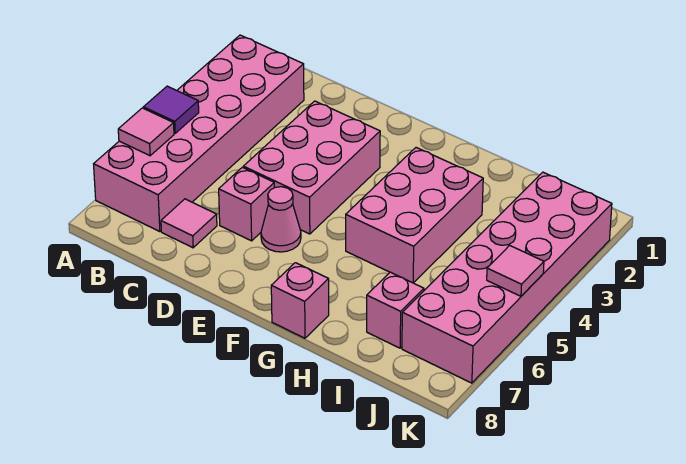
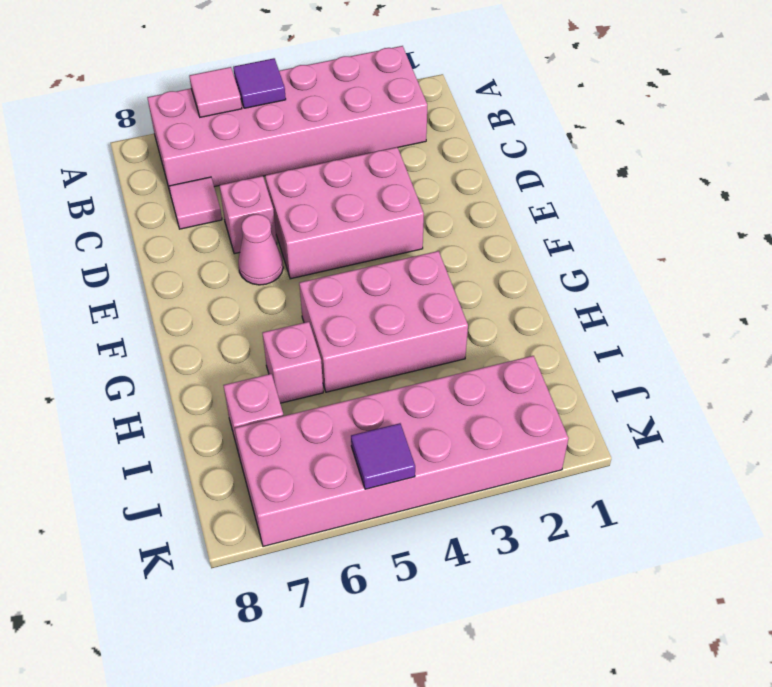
pink 1x1 brick [271,263,329,338] -> pink 1x1 brick moved to [262,322,323,403]
pink 1x1 tile [487,245,544,296] -> purple 1x1 tile [351,423,415,489]

